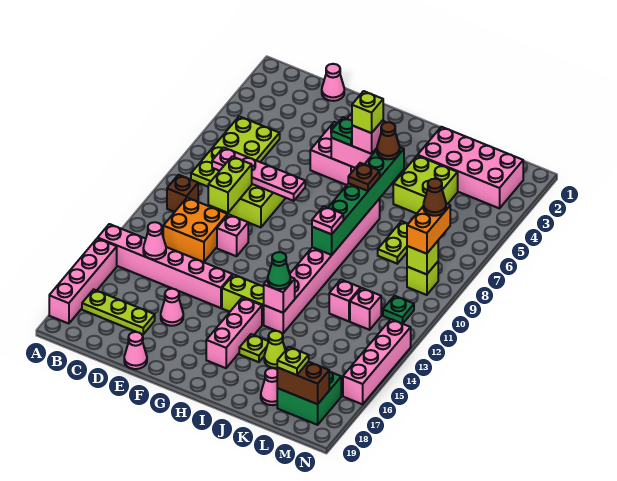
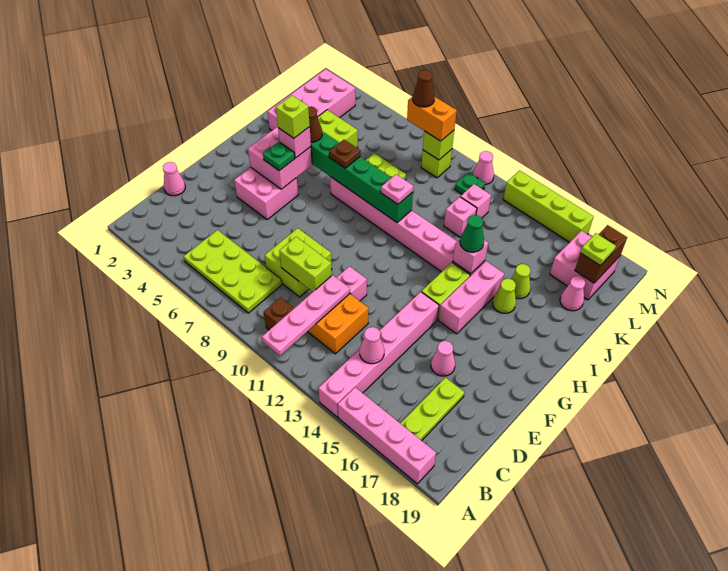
pink 1x4 plate [212,147,305,201] -> pink 1x4 plate moved to [262,275,350,356]
pink 1x1 cone [124,332,147,369] -> pink 1x1 cone moved to [473,151,494,185]
pink 1x3 brick [206,297,262,368] -> pink 1x3 brick turned to [439,261,504,334]
lime 1x1 plate [239,334,268,362] -> lime 1x1 cone [493,279,516,313]
green 2x2 brick [277,371,341,425] -> pink 2x2 brick [550,231,620,300]
pink 1x4 brick [343,319,411,404] -> lime 1x4 brick [503,170,594,242]

